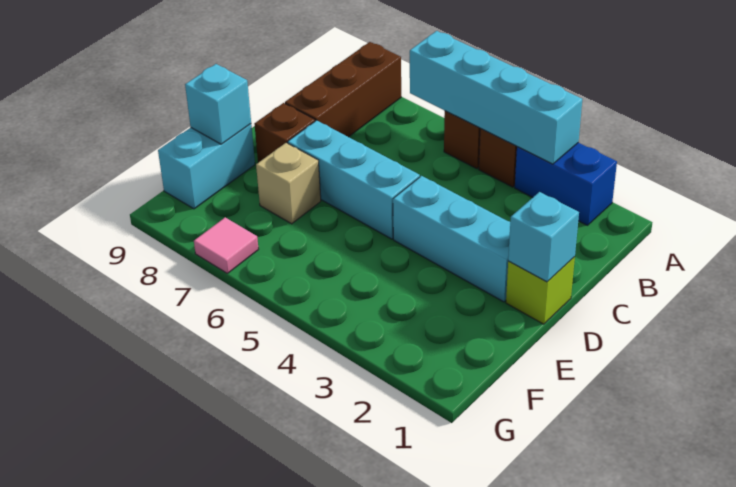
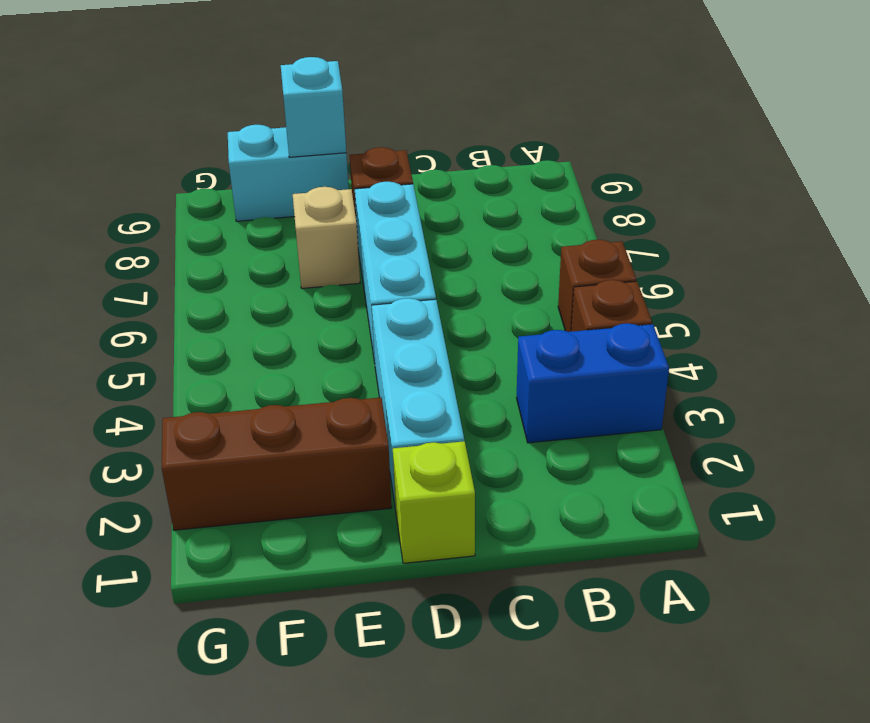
blue 1x2 brick [515,143,617,225] -> blue 1x2 brick turned to [517,323,669,443]
cyan 1x4 brick [410,31,582,164] -> none
brown 1x3 brick [285,42,401,137] -> brown 1x3 brick moved to [162,397,392,530]
cyan 1x1 brick [508,192,579,282] -> none
pink 1x1 tile [194,217,259,273] -> none

